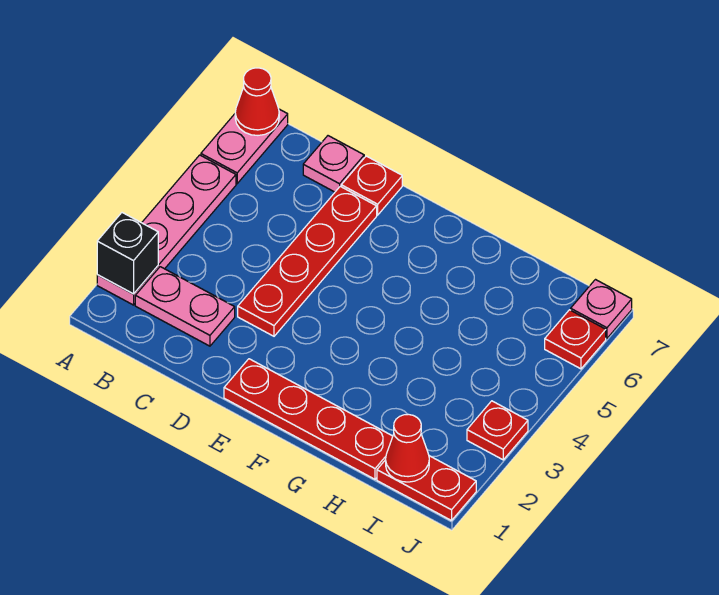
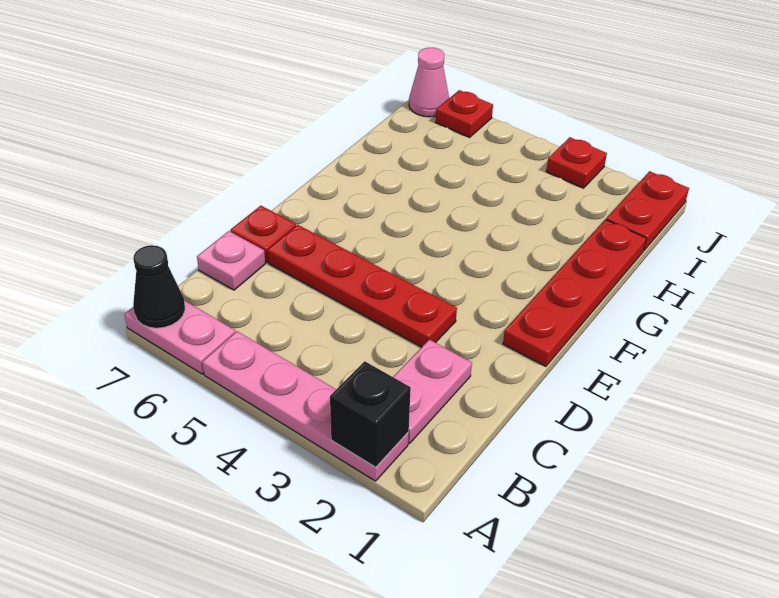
red 1x1 cone [235,68,279,135] -> black 1x1 cone [133,245,185,328]
red 1x1 cone [386,414,429,482] -> none
pink 1x1 plate [571,280,632,338] -> pink 1x1 cone [409,48,449,117]

